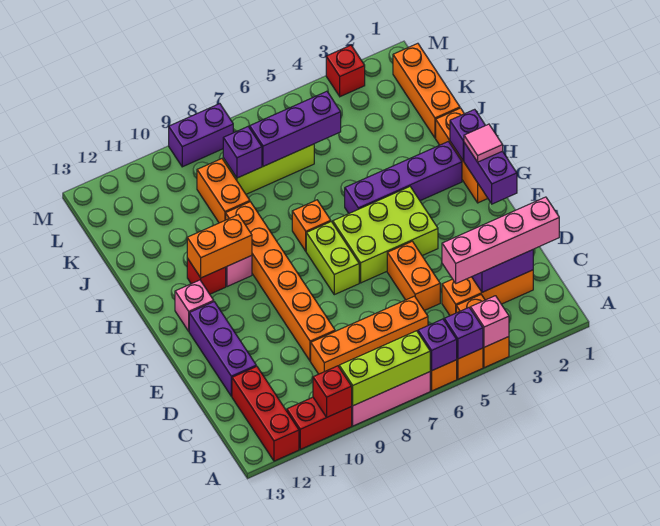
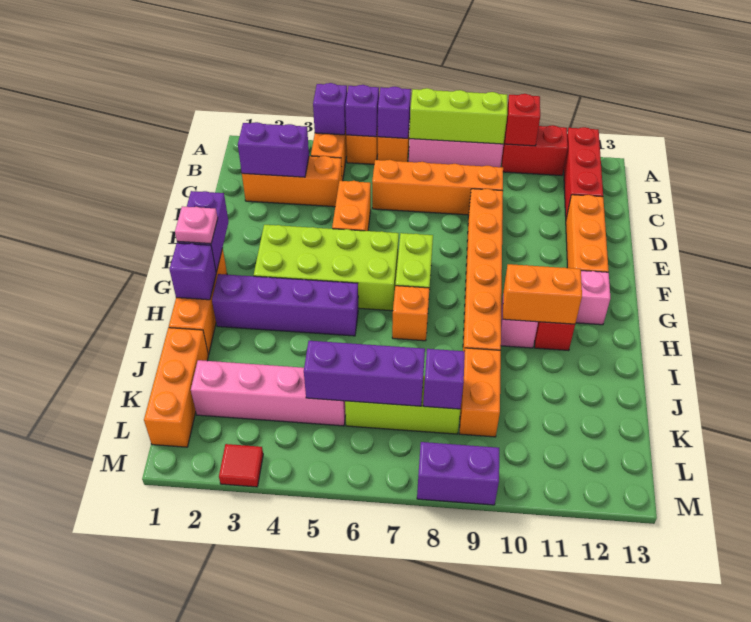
pink 1x1 brick [471,296,509,347] -> purple 1x1 brick [313,83,347,135]
pink 1x4 brick [442,197,559,283] -> pink 1x4 brick moved to [191,360,346,426]
purple 1x3 brick [189,302,256,396] -> orange 1x3 brick [566,195,609,272]
lime 2x3 brick [333,187,438,283] -> lime 2x4 brick [254,225,399,311]
pink 1x1 tile [464,124,503,162] -> pink 1x1 plate [175,206,218,244]
red 1x1 brick [326,45,365,97] -> red 1x1 tile [219,444,263,487]

